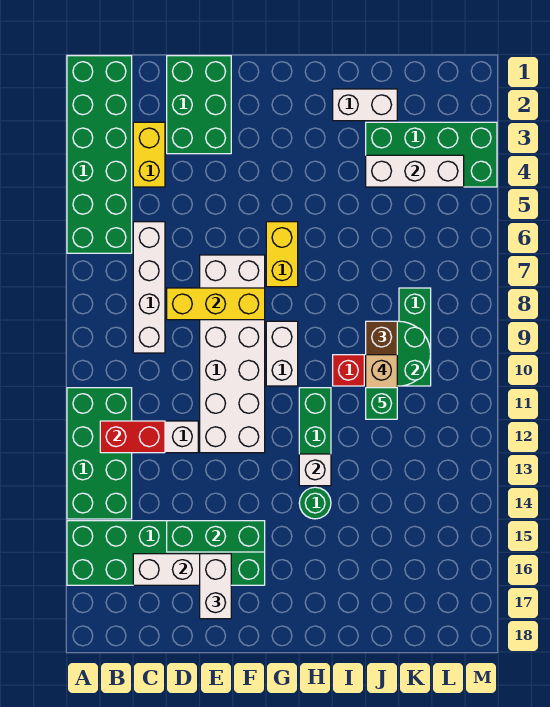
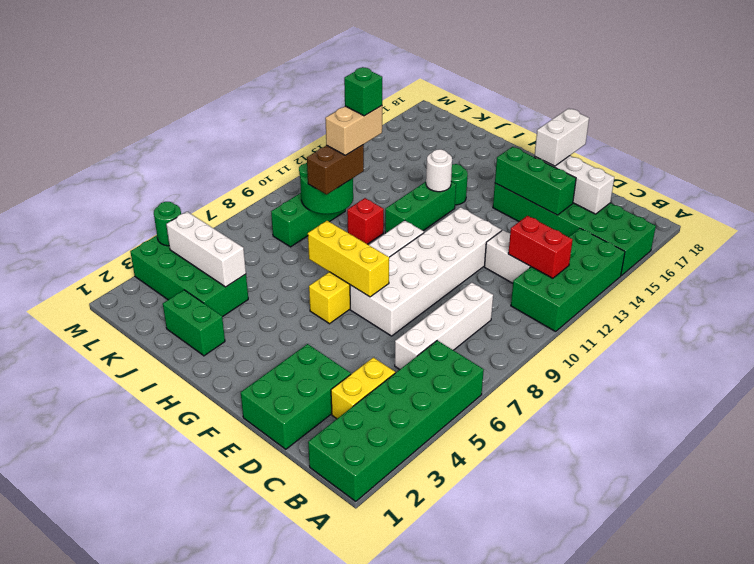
yellow 1x3 brick [167,288,265,320] -> yellow 1x3 brick moved to [308,221,389,297]
white 1x1 brick [299,454,331,486] -> white 1x1 round brick [426,149,452,192]
white 1x2 brick [333,89,397,121] -> green 1x2 brick [163,290,225,356]
none -> green 1x1 round brick [154,202,181,246]

